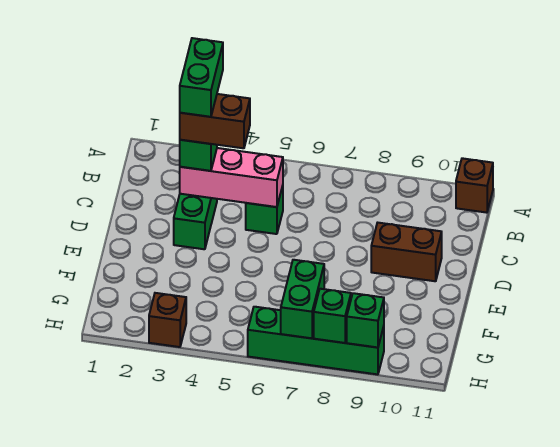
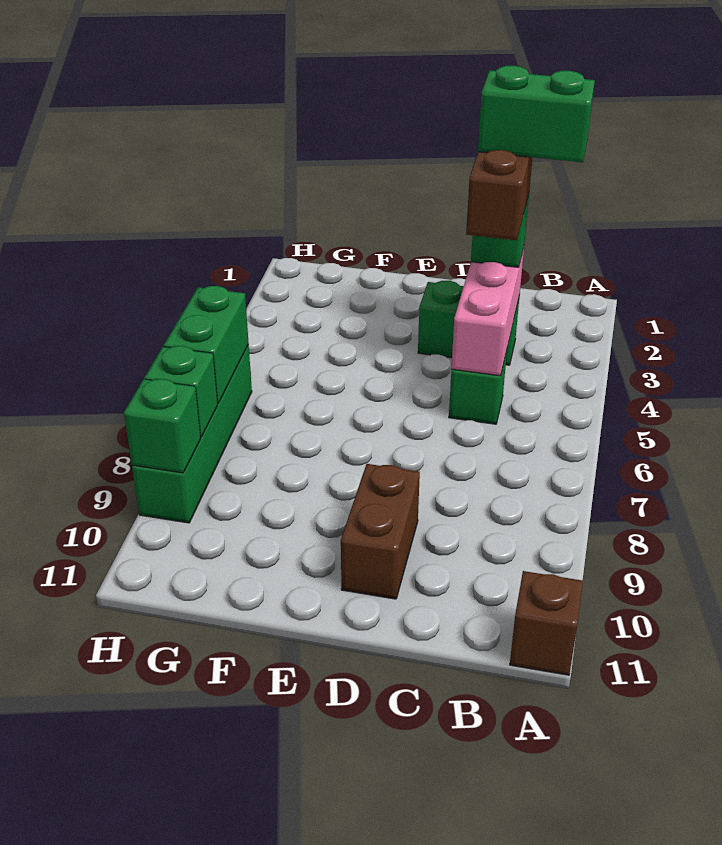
green 1x2 brick [281,260,324,338] -> green 1x2 brick turned to [164,286,249,403]
brown 1x1 brick [149,293,186,347] -> none

